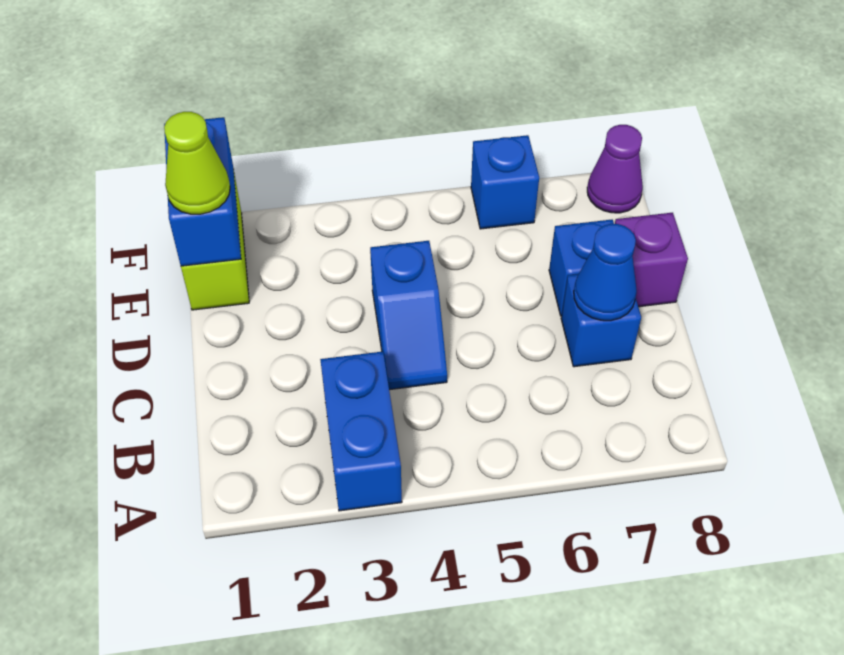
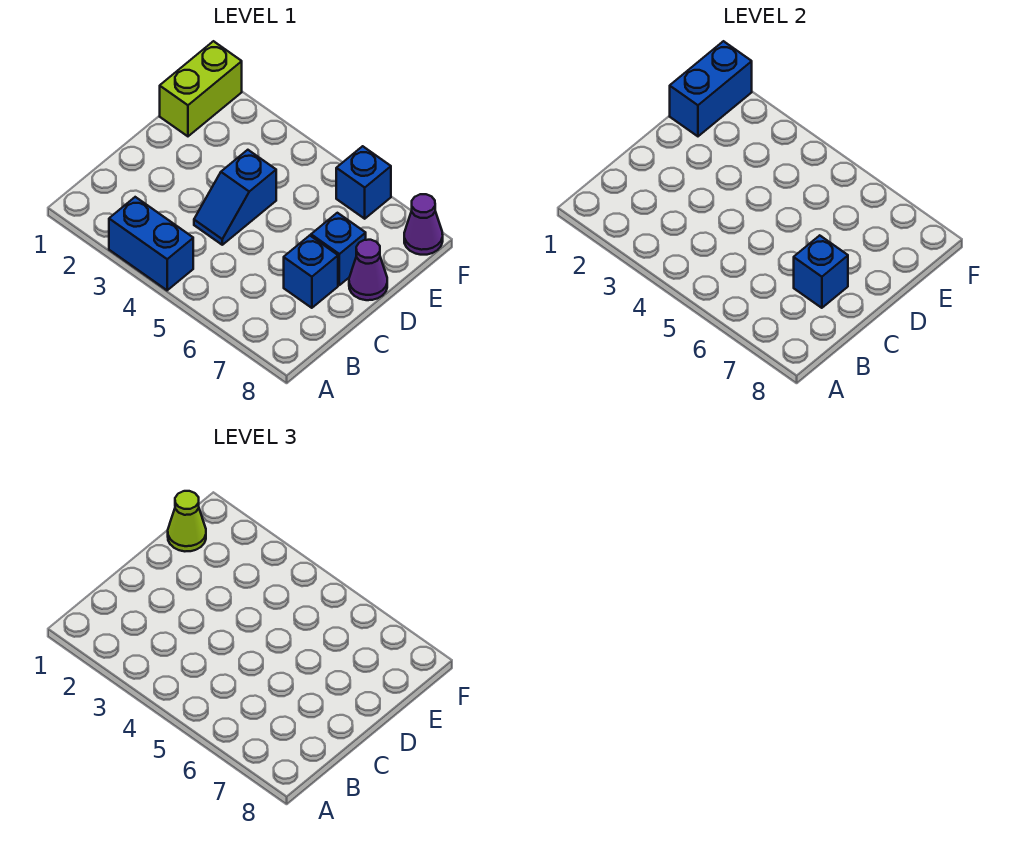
blue 1x2 brick [320,351,402,511] -> blue 1x2 brick turned to [109,197,193,290]
blue 1x1 cone [574,224,637,321] -> blue 1x1 brick [794,235,848,308]
purple 1x1 brick [615,213,688,307] -> purple 1x1 cone [349,240,387,300]

